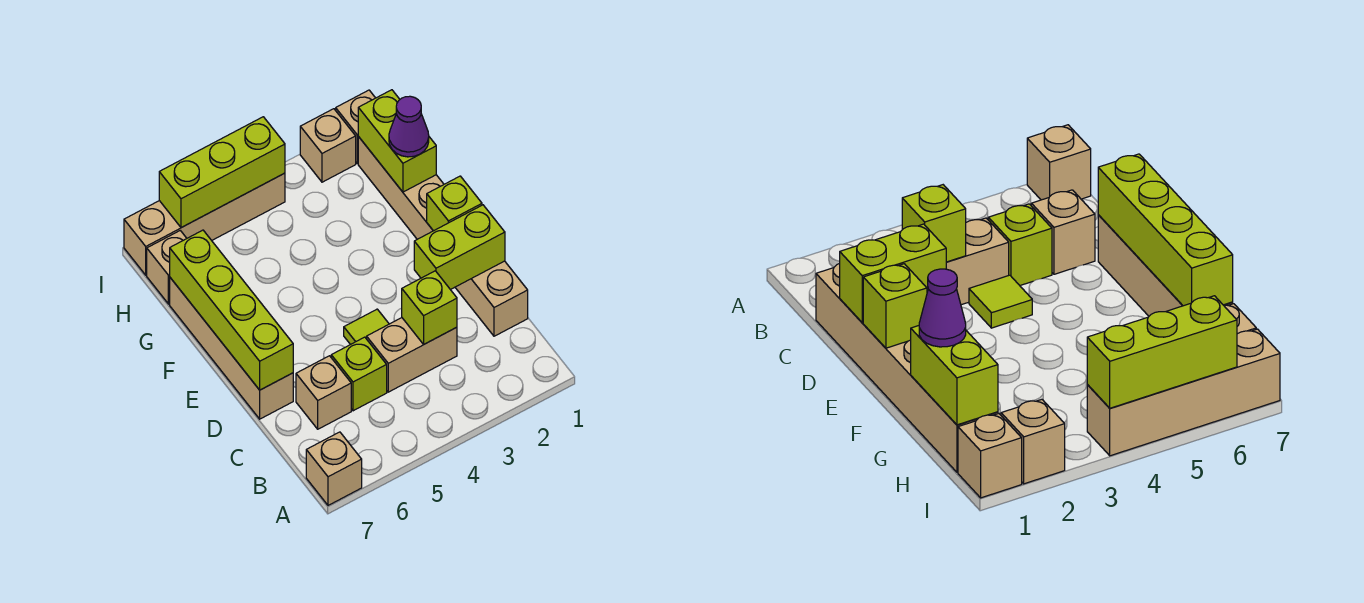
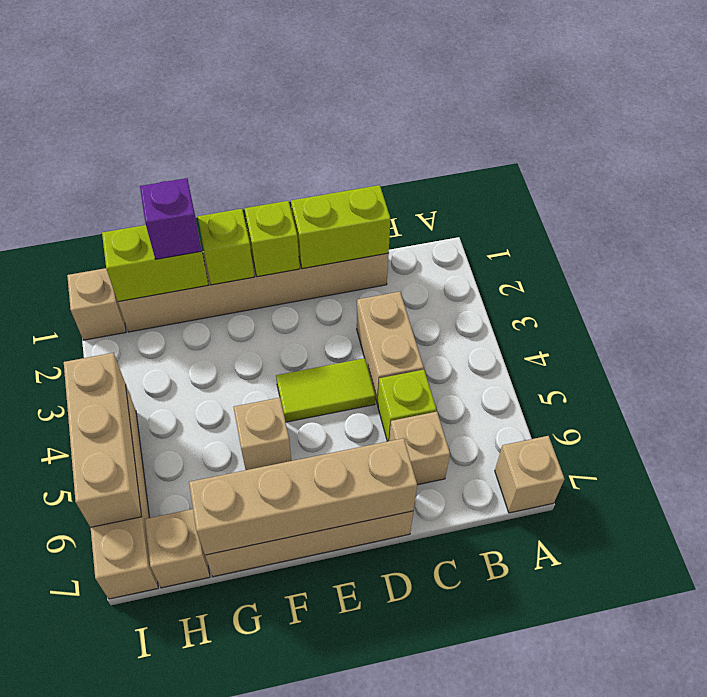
lime 1x1 brick [402,271,457,344] -> lime 1x1 brick moved to [198,209,254,285]
lime 1x2 brick [414,205,505,290] -> lime 1x2 brick turned to [291,185,391,269]
lime 1x1 tile [344,309,389,345] -> lime 1x2 tile [276,358,375,422]
lime 1x4 brick [170,230,293,390] -> tan 1x4 brick [189,438,417,555]
purple 1x1 cone [389,96,429,157] -> purple 1x1 brick [140,178,201,259]
tan 1x1 brick [300,109,356,182] -> tan 1x1 brick moved to [234,398,291,470]
lime 1x3 brick [159,117,285,228] -> tan 1x3 brick [64,353,142,527]

